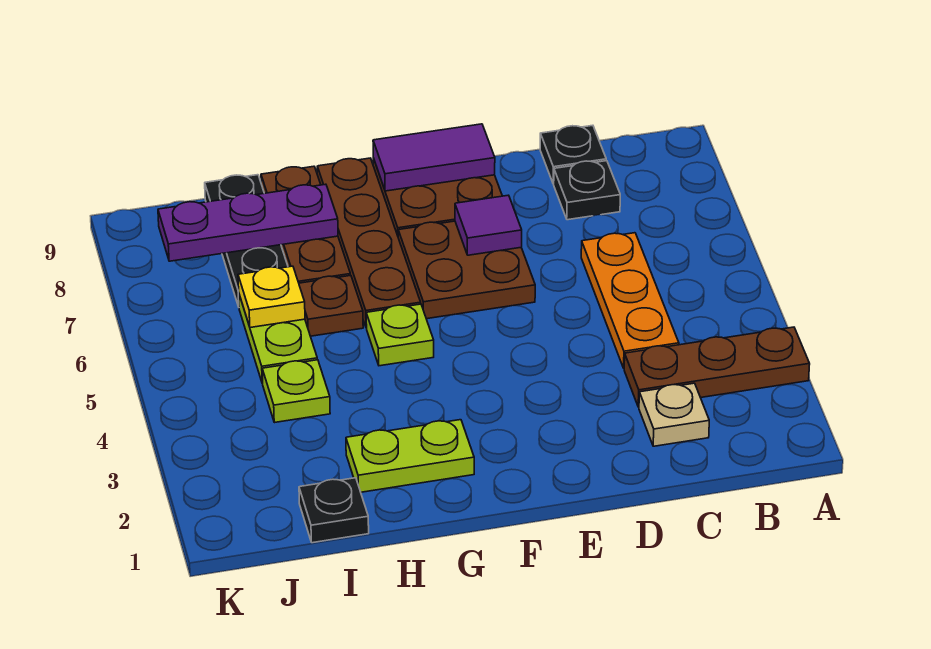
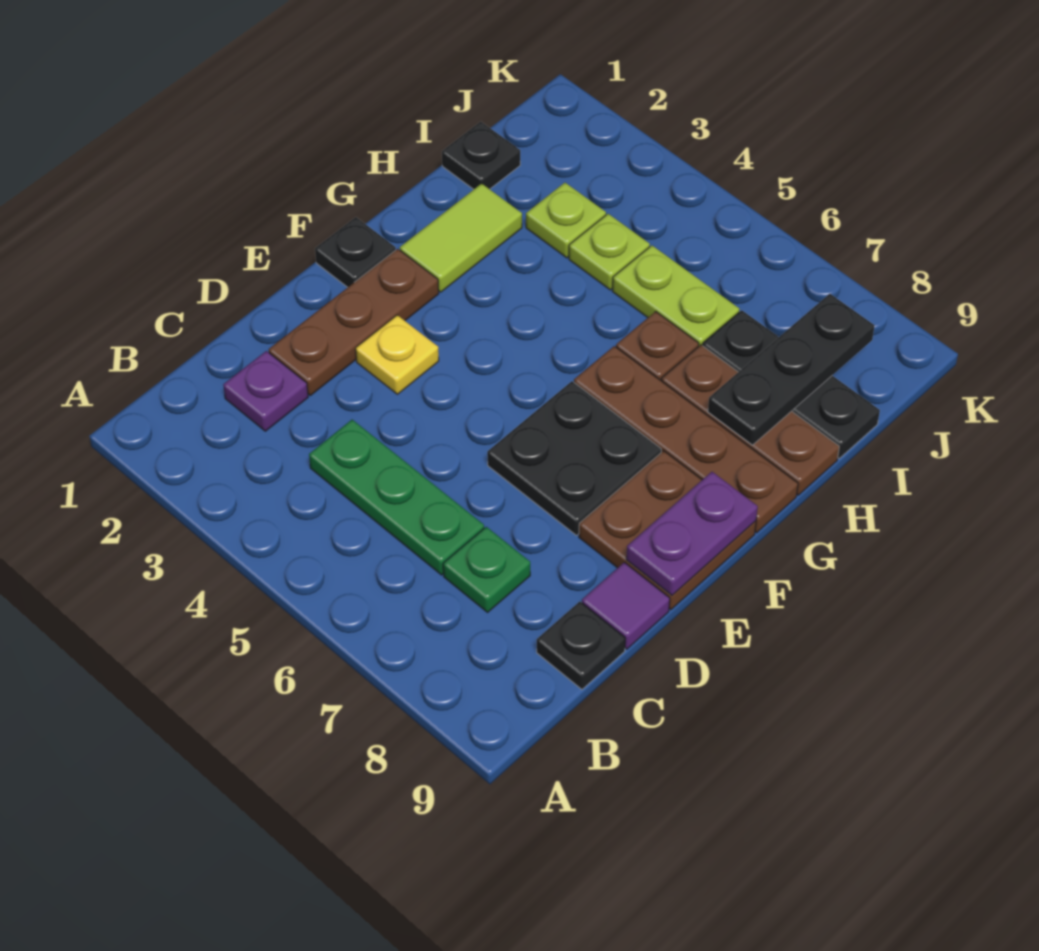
brown 1x3 plate [624,327,810,407] -> brown 1x3 plate moved to [269,249,439,396]
tan 1x1 plate [639,383,709,446] -> purple 1x1 plate [223,351,308,431]
orange 1x3 plate [581,233,679,368] -> green 1x3 plate [309,420,484,575]
none -> green 1x1 plate [443,527,530,612]
black 1x1 plate [554,161,620,220] -> black 1x1 plate moved to [315,217,396,287]
brown 2x2 plate [398,221,535,319] -> black 2x2 plate [487,381,661,535]
purple 1x1 tile [455,195,522,255] -> purple 1x1 tile moved to [582,562,670,649]
purple 1x2 tile [373,124,495,191] -> purple 1x2 plate [626,472,758,595]
lime 1x2 plate [346,420,474,492] -> lime 1x2 tile [400,183,522,292]
lime 1x1 plate [366,304,434,366] -> lime 1x1 plate moved to [526,183,606,258]
purple 1x3 plate [158,184,338,261] -> black 1x3 plate [708,294,875,445]
yellow 1x1 plate [238,266,305,328] -> yellow 1x1 plate moved to [356,315,439,394]

